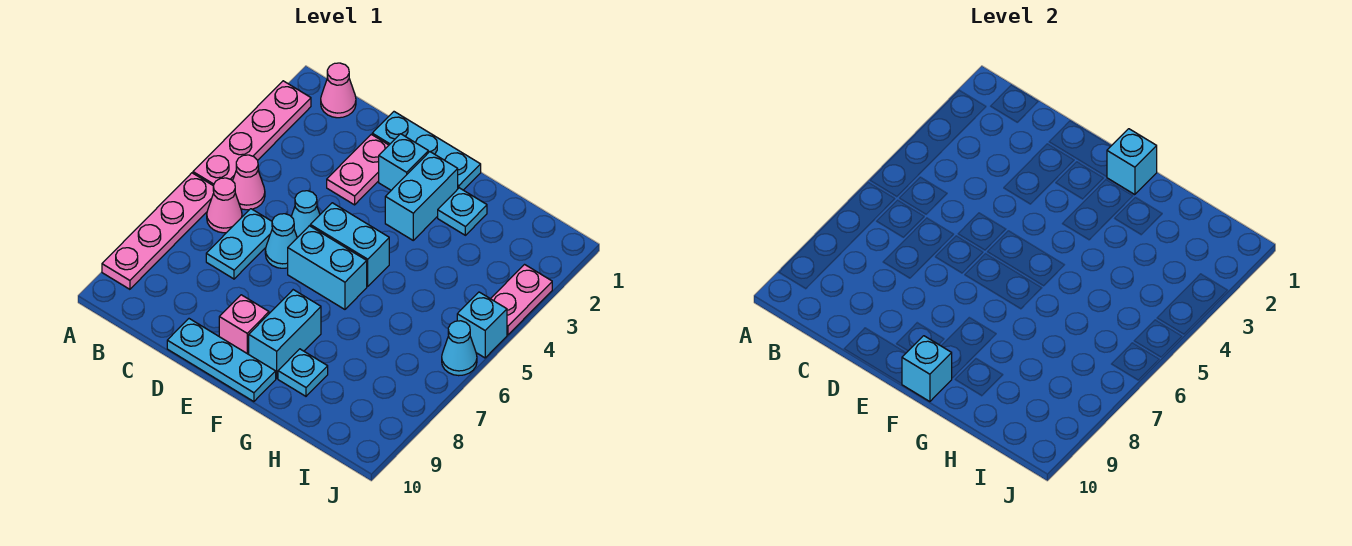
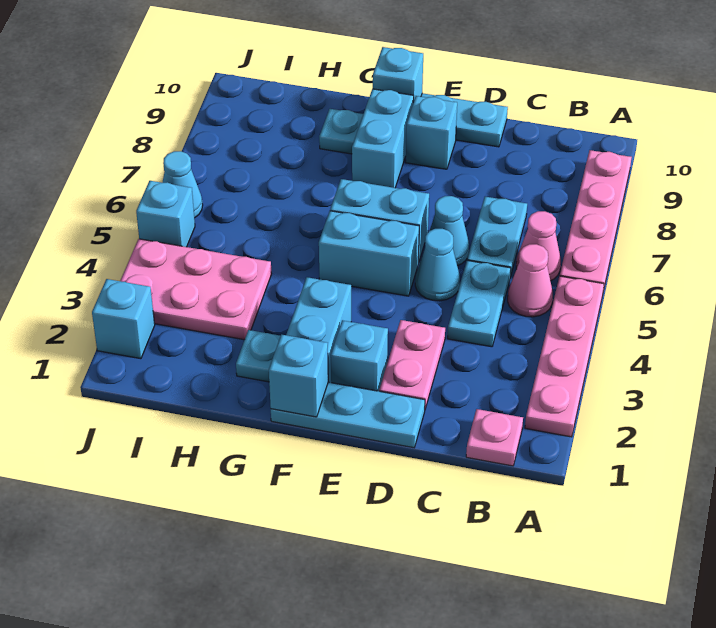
pink 1x1 cone [321,63,356,118] -> pink 1x1 plate [466,409,523,466]
none -> cyan 1x2 plate [448,260,511,347]
pink 1x1 brick [219,295,269,354] -> cyan 1x1 brick [406,96,457,169]
none -> cyan 1x1 brick [92,279,155,359]
pink 1x2 plate [491,265,552,335] -> pink 2x3 plate [120,239,272,340]

